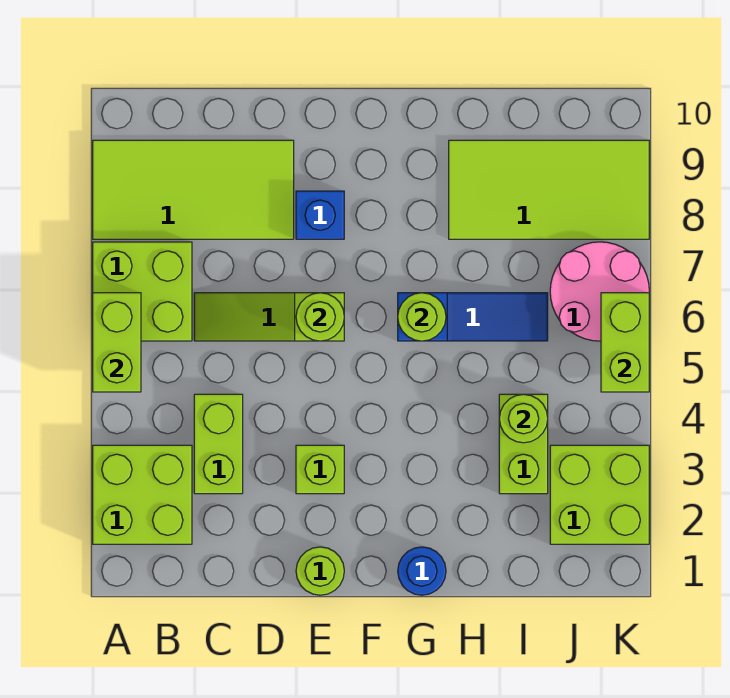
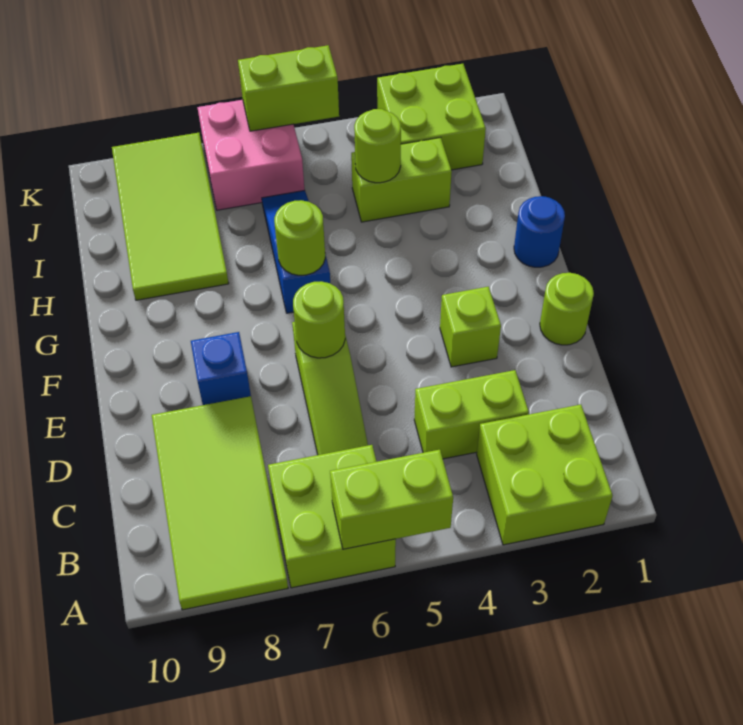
pink 2x2 round brick [550,242,649,341] -> pink 2x2 brick [197,100,305,210]

